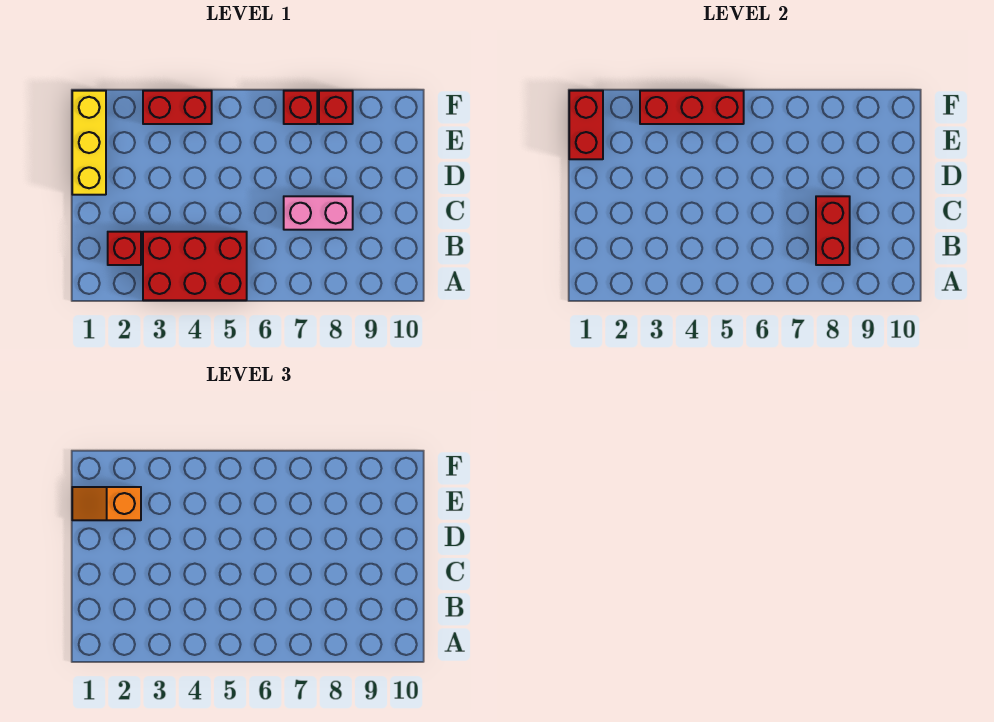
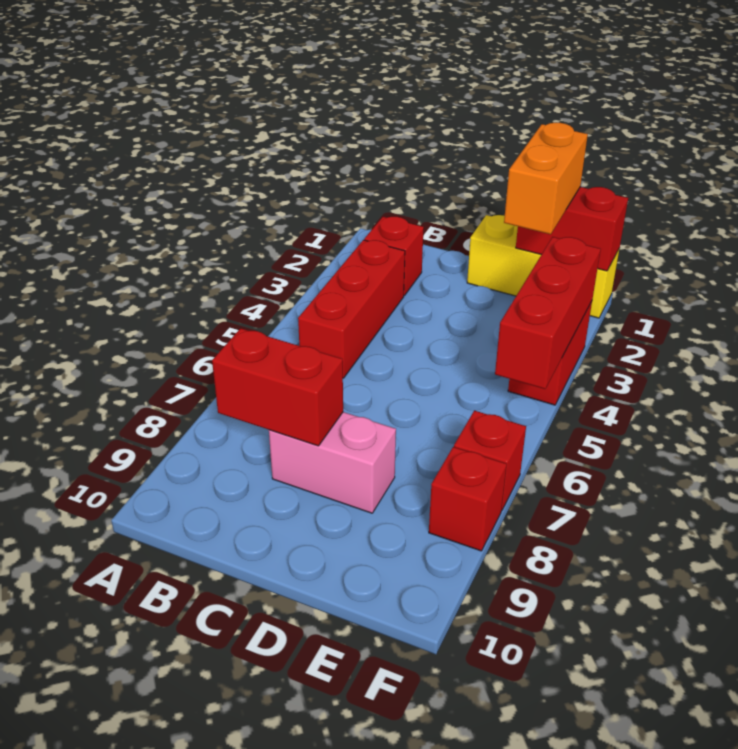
red 2x3 brick [143,232,247,300] -> red 1x3 brick [298,240,405,378]
pink 1x2 brick [284,196,353,230] -> pink 1x2 brick turned to [269,412,396,513]
orange 1x2 slope [72,487,141,520] -> orange 1x2 brick [504,123,588,234]

